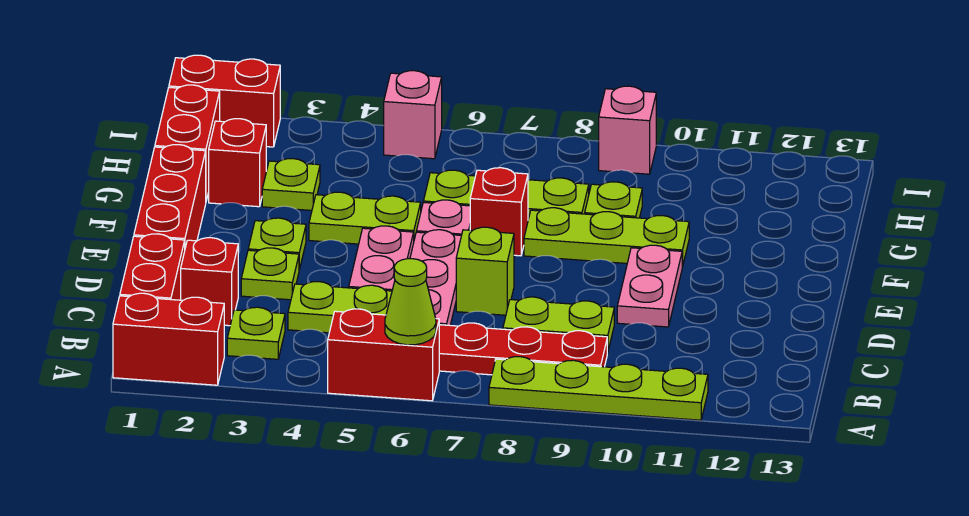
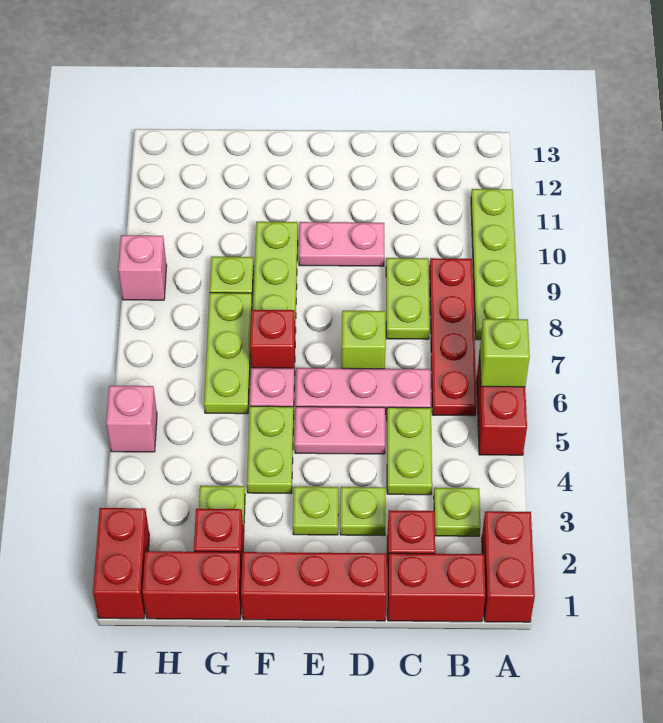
lime 1x1 cone [385,259,436,345] -> lime 1x1 brick [480,319,530,387]

